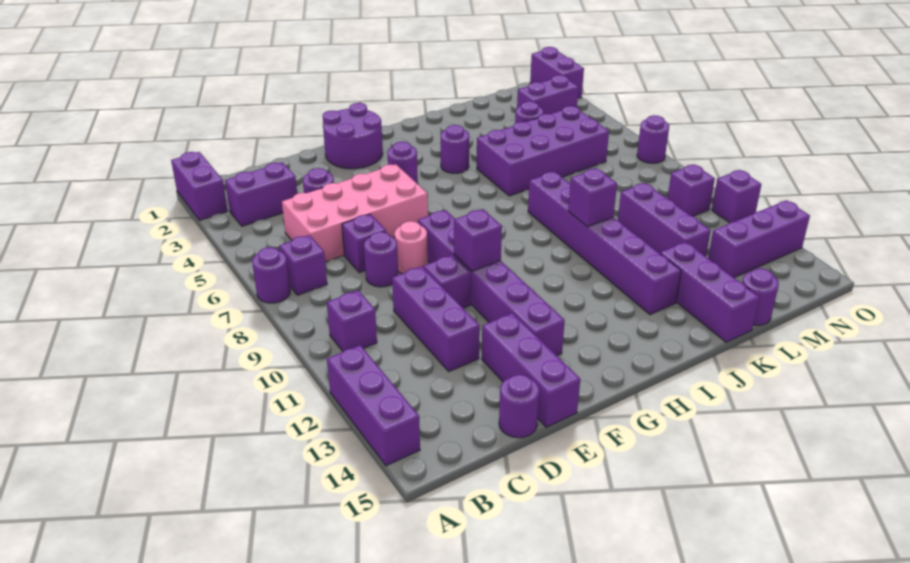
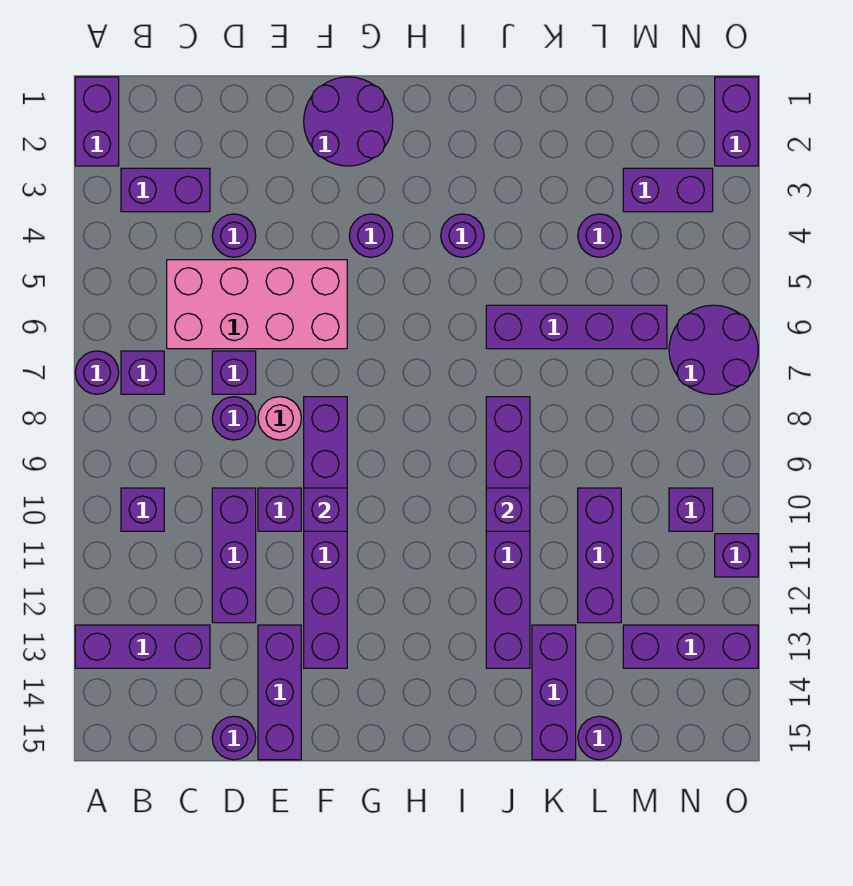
purple 1x3 brick [327,345,420,466] -> purple 1x3 brick turned to [75,625,210,668]
purple 2x4 brick [477,106,609,196] -> purple 1x4 brick [486,305,667,349]
purple 1x1 round brick [637,115,669,163] -> purple 2x2 round brick [669,305,758,394]

